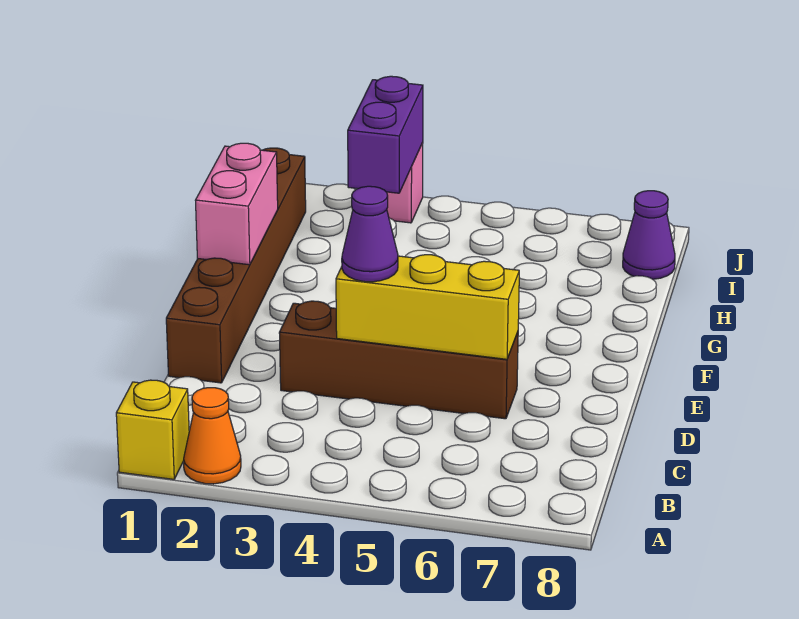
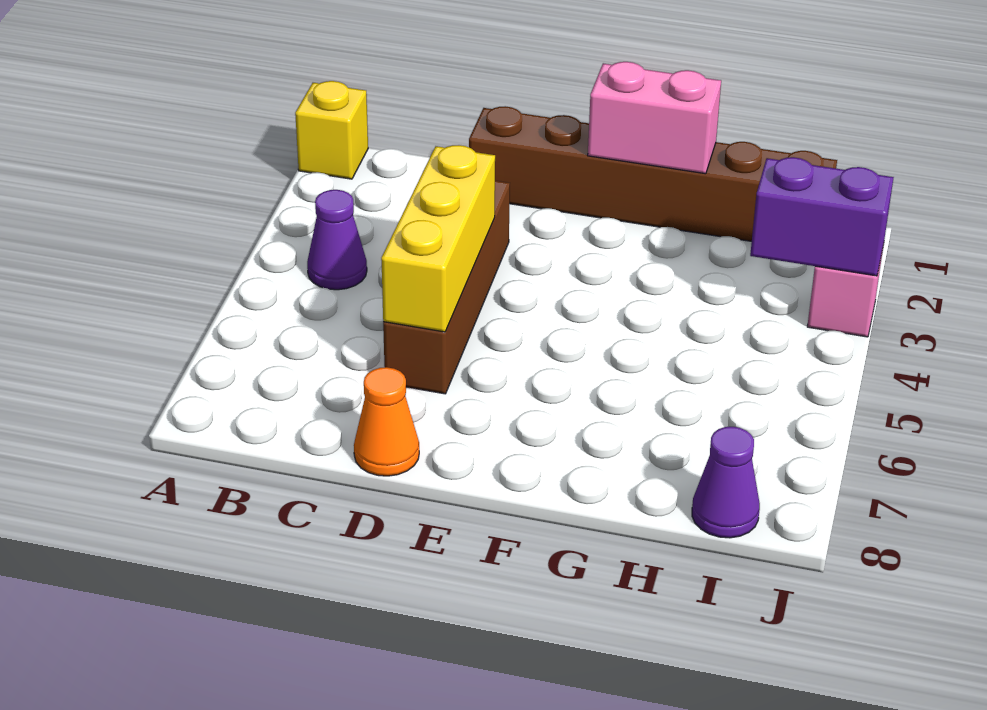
orange 1x1 cone [184,388,241,484] -> orange 1x1 cone moved to [354,367,419,476]
purple 1x1 cone [342,186,398,282] -> purple 1x1 cone moved to [307,190,367,290]

